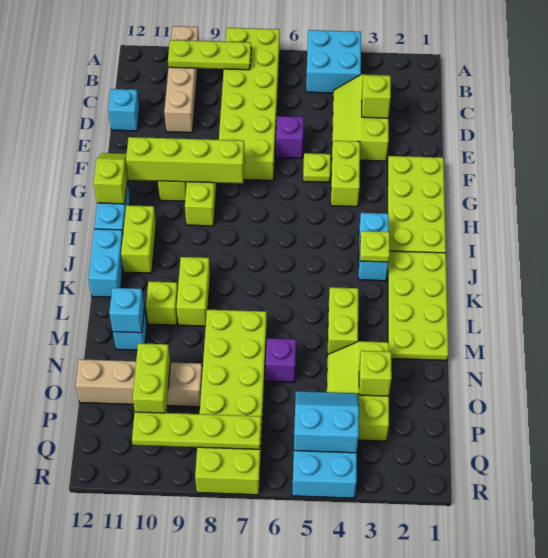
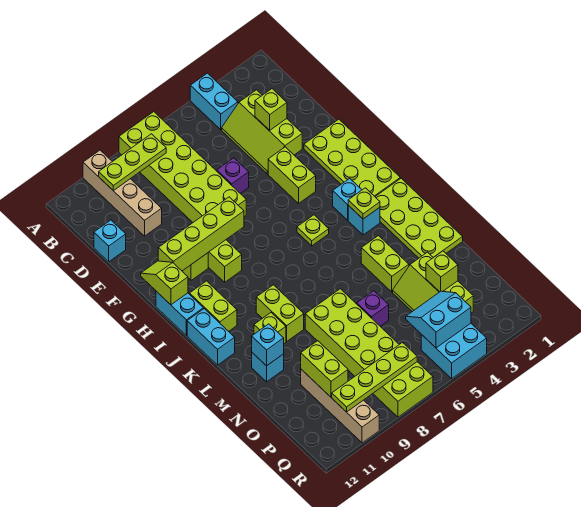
cyan 2x2 brick [306,30,361,93] -> cyan 1x2 brick [190,73,238,130]
lime 1x1 plate [303,153,331,182] -> lime 1x1 plate moved to [297,215,329,246]
tan 1x4 brick [76,359,202,407] -> tan 1x4 brick turned to [301,369,379,443]

